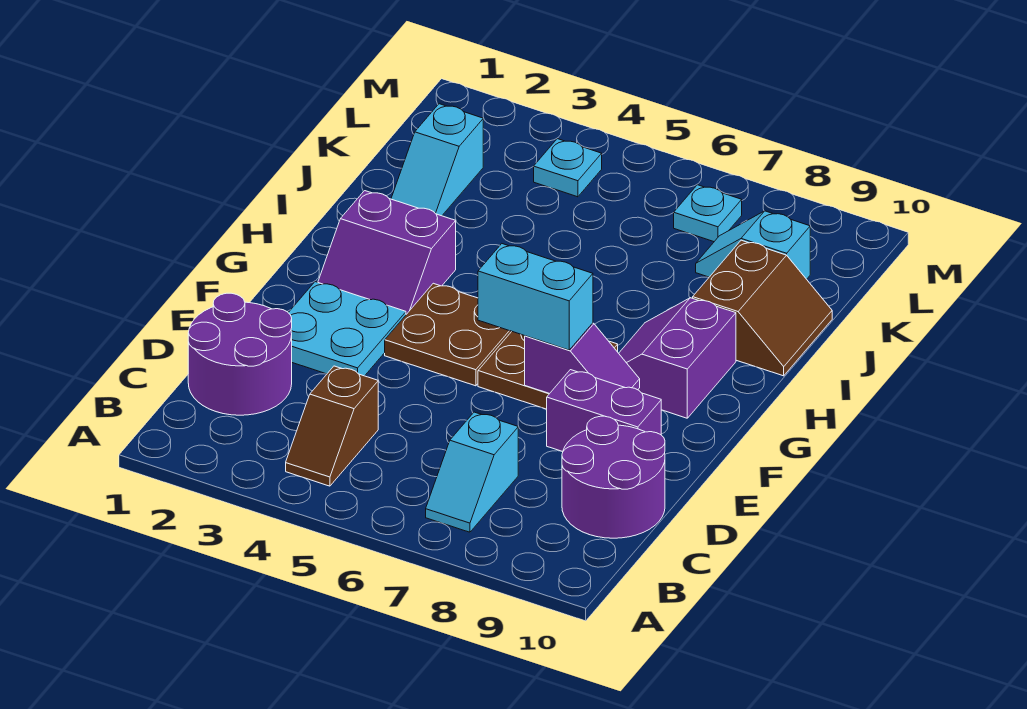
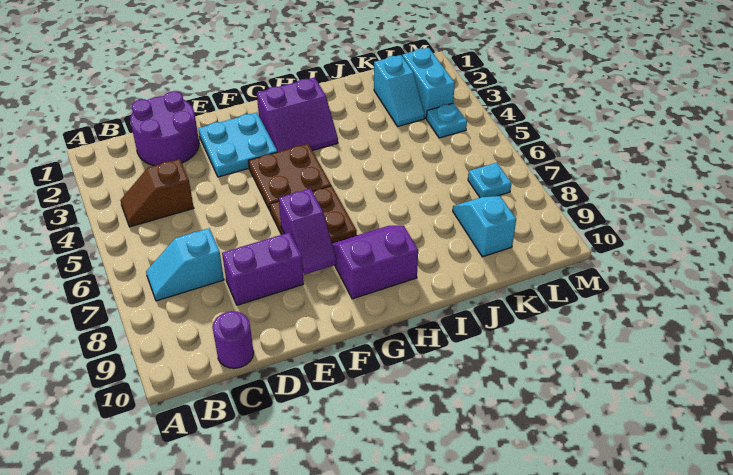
purple 2x2 round brick [562,416,665,538] -> purple 1x1 round brick [212,311,254,368]
purple 1x2 brick [547,370,661,452] -> purple 1x2 brick turned to [222,232,304,305]
cyan 1x2 brick [478,244,593,350] -> cyan 1x2 brick moved to [402,48,455,119]
purple 2x2 slope [318,191,456,314] -> purple 2x2 slope turned to [257,77,338,152]
brown 2x2 slope [693,240,832,376] -> none
cyan 1x2 slope [391,104,483,216] -> cyan 1x2 slope turned to [374,55,425,126]

